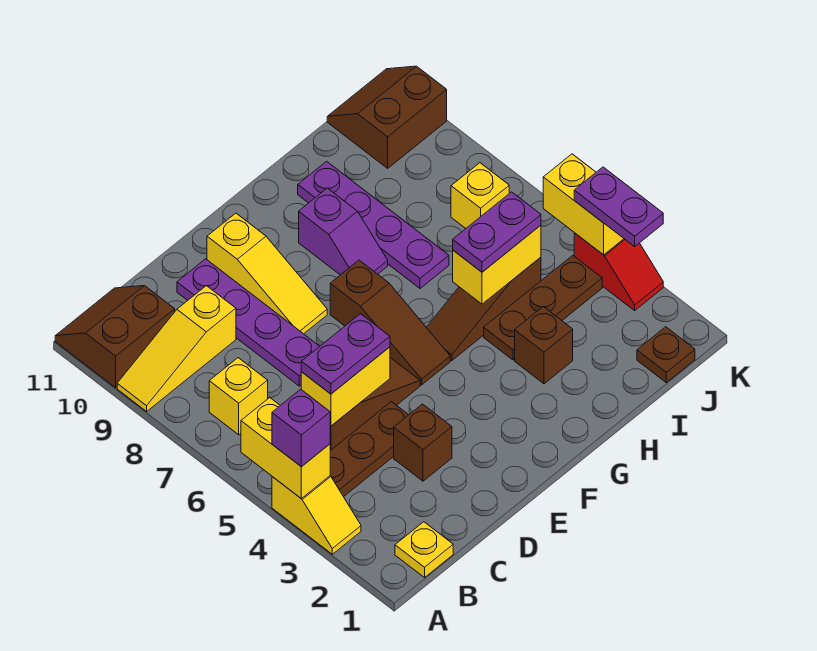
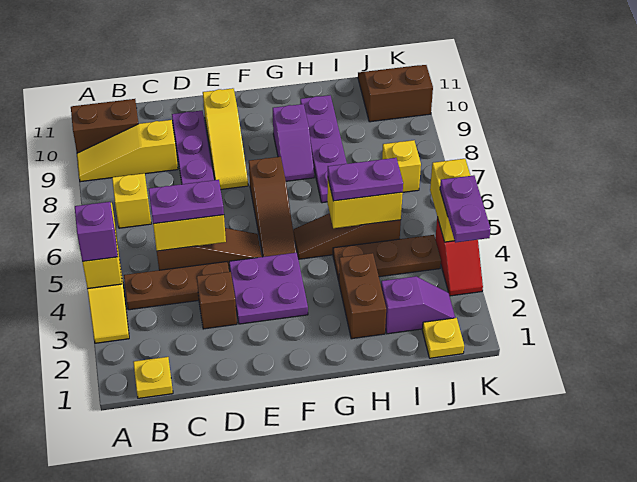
none -> purple 2x2 plate [229,252,308,324]
brown 1x1 brick [515,307,573,384] -> brown 1x2 brick [339,253,386,339]
none -> purple 1x2 slope [381,276,455,334]
brown 1x1 plate [637,327,695,382] -> yellow 1x1 plate [422,318,464,358]

